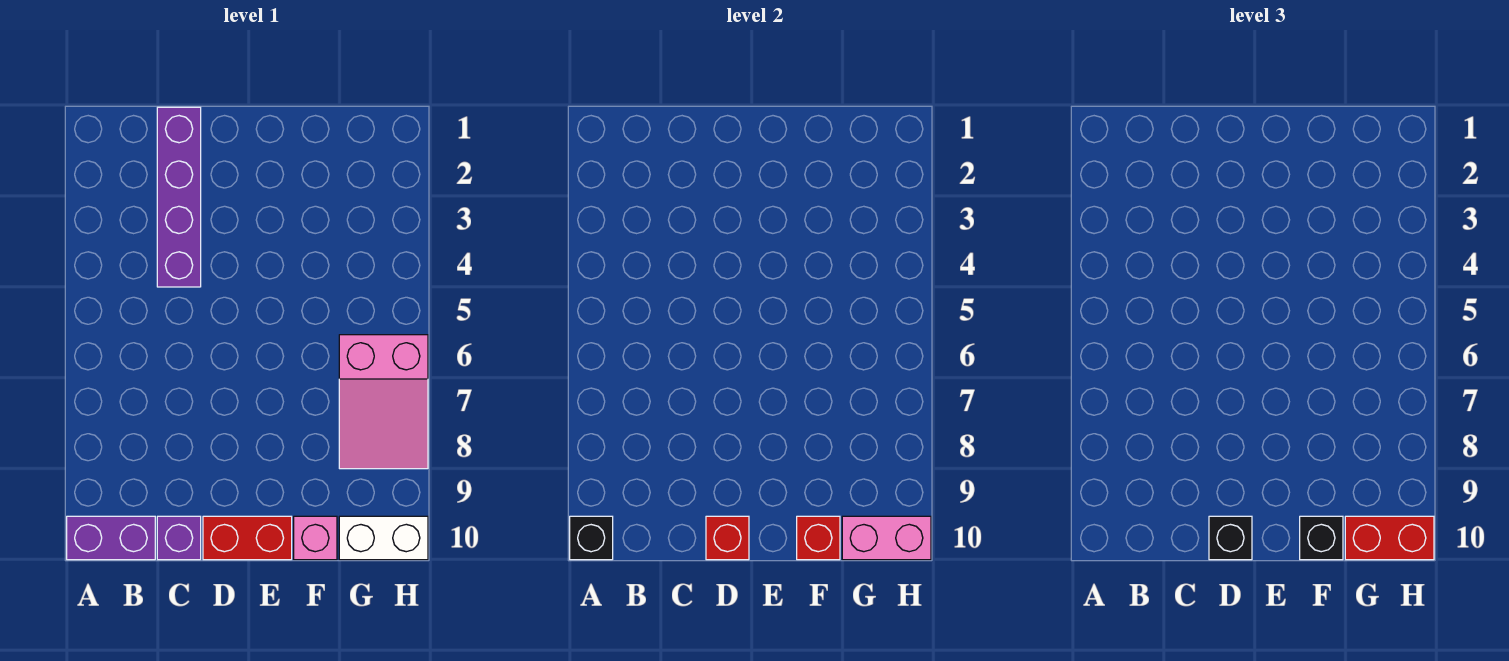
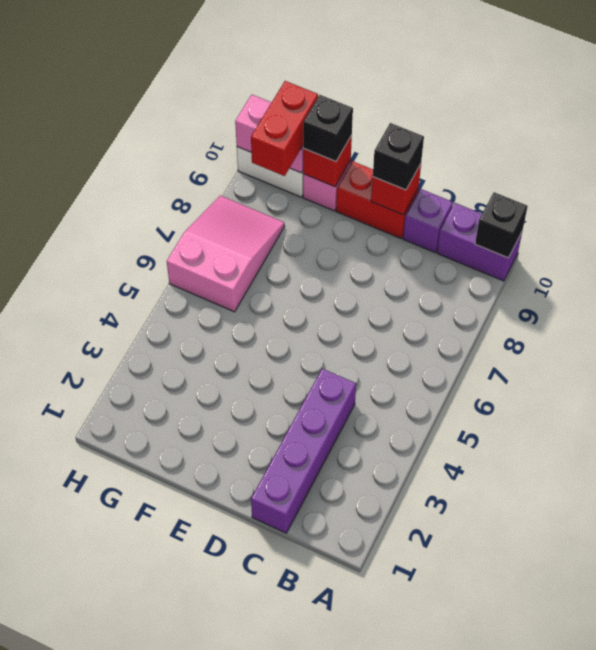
red 1x2 brick [1345,516,1434,560] -> red 1x2 brick turned to [251,81,318,176]

